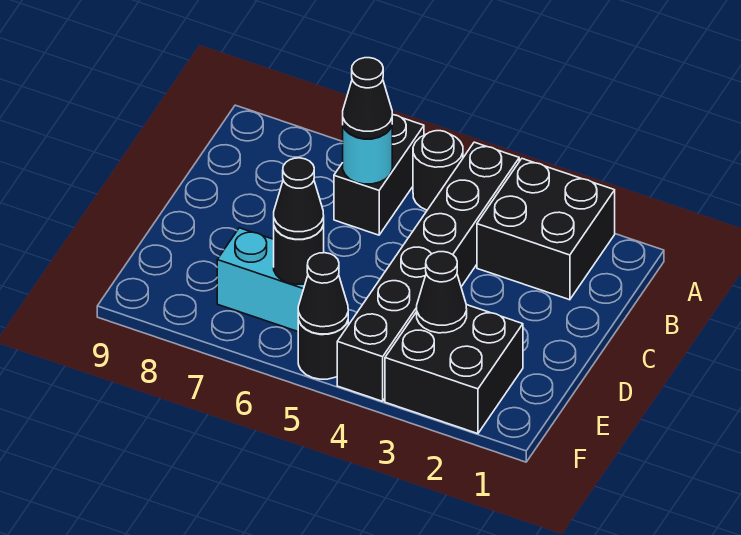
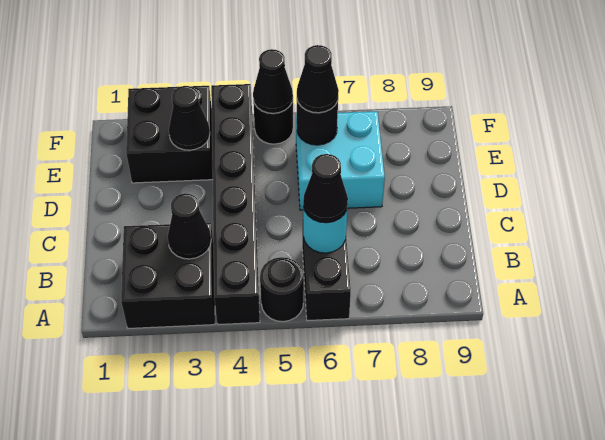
none -> black 1x1 cone [168,193,211,259]
cyan 1x2 brick [217,228,305,331] -> cyan 2x2 brick [296,111,385,210]

